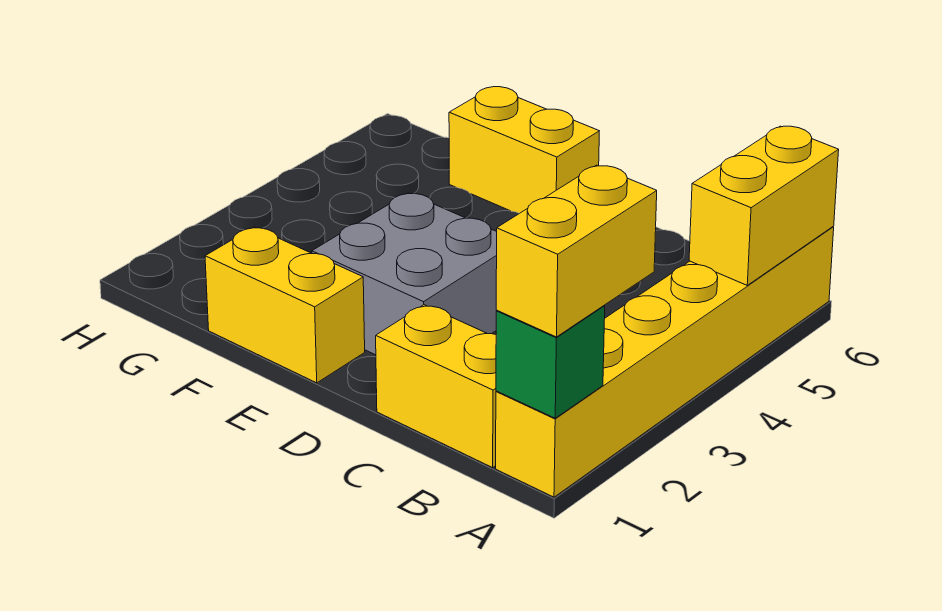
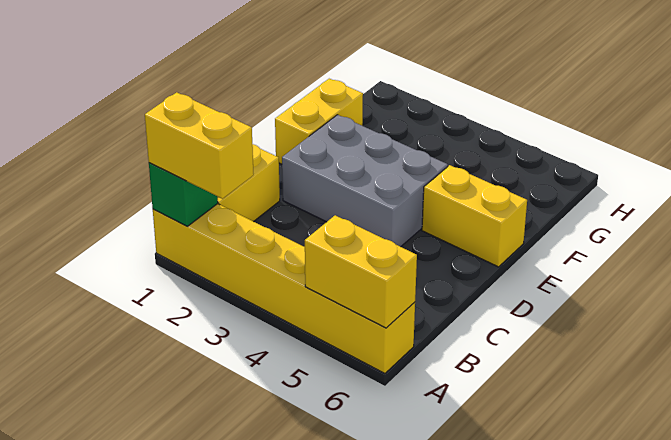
grey 2x2 brick [312,193,497,355] -> grey 2x3 brick [282,115,448,247]
yellow 1x2 brick [449,87,599,213] -> yellow 1x2 brick turned to [422,165,527,267]

